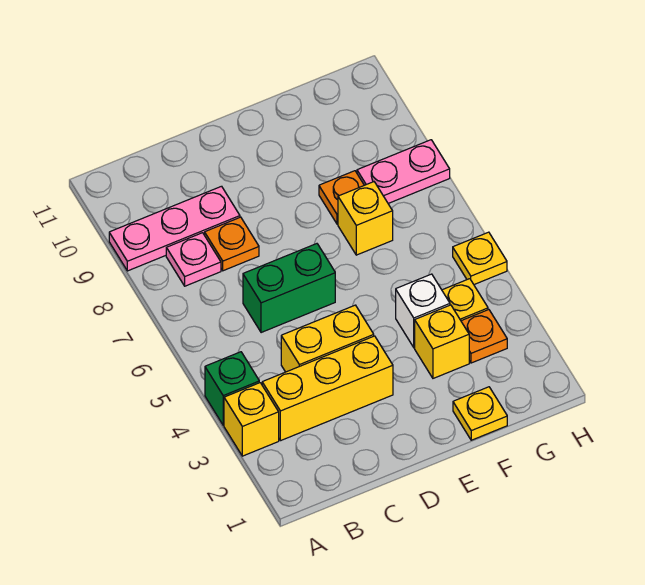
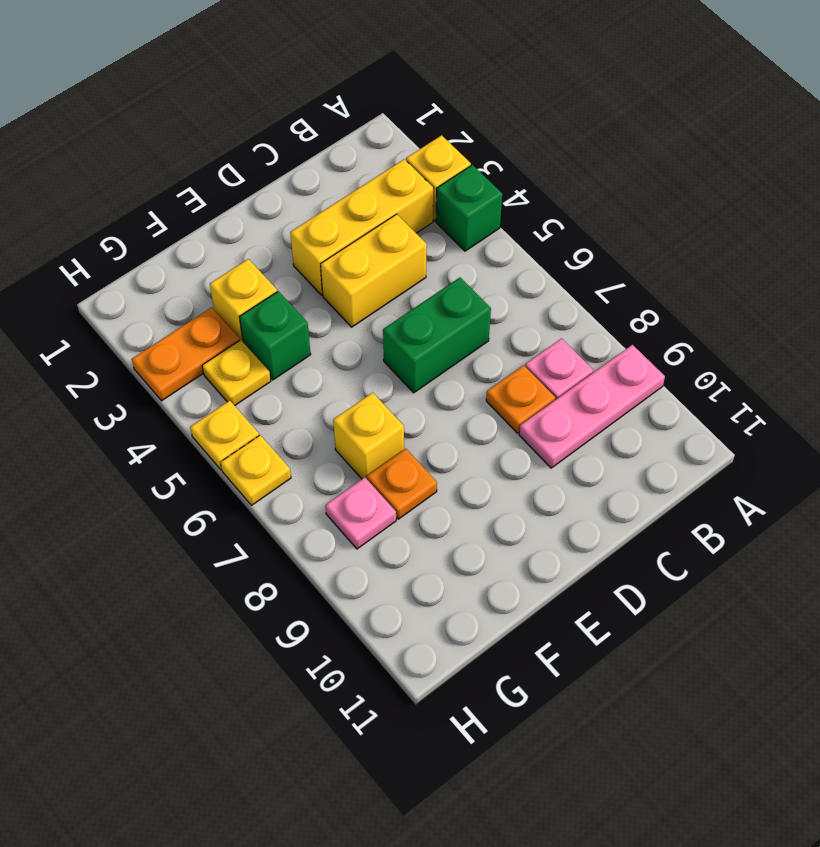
yellow 1x1 plate [453,387,507,440] -> yellow 1x1 plate moved to [221,435,291,505]
white 1x1 brick [396,274,450,348] -> green 1x1 brick [240,291,311,380]
orange 1x1 plate [461,310,507,363] -> orange 1x2 plate [132,308,240,401]
pink 1x2 plate [357,140,450,203] -> pink 1x1 plate [325,477,396,549]

